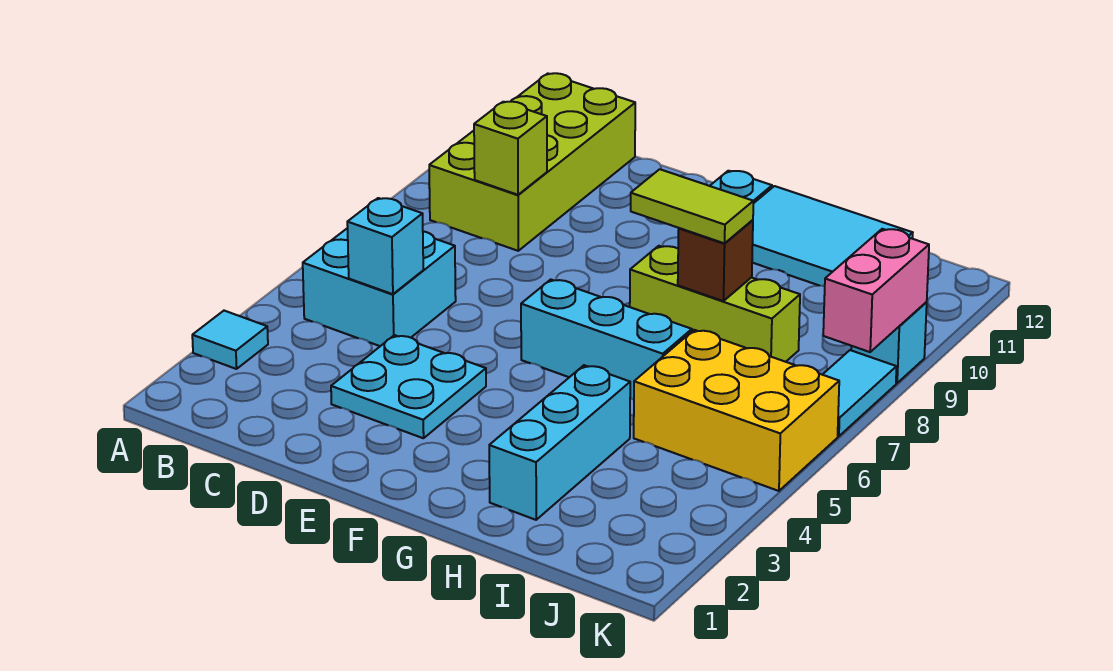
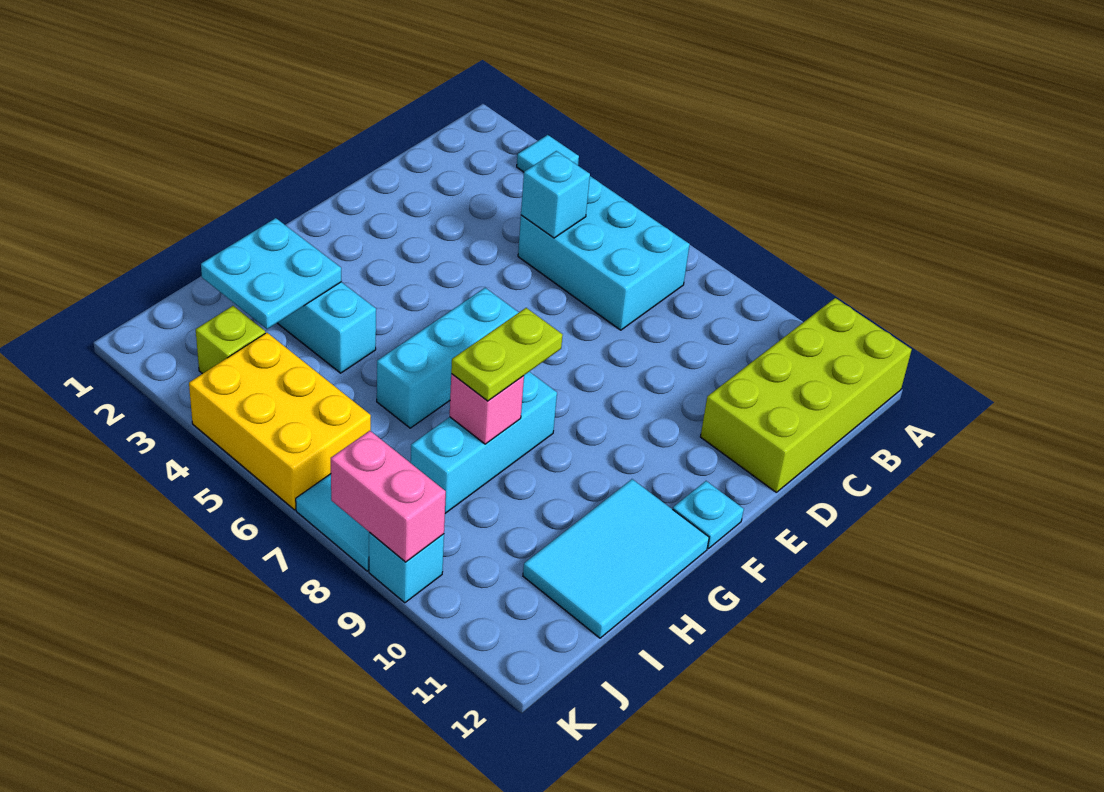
cyan 2x2 brick [303,228,456,346] -> cyan 2x3 brick [518,176,690,330]
lime 2x4 brick [429,73,635,251] -> lime 2x4 brick turned to [700,298,912,492]
lime 1x1 brick [474,102,547,195] -> lime 1x1 brick moved to [196,306,265,374]
cyan 2x2 plate [331,335,486,438] -> cyan 2x2 plate moved to [201,218,342,329]
lime 1x3 brick [630,246,800,362] -> cyan 1x3 brick [411,372,557,513]
lime 1x2 tile [631,169,753,243] -> lime 1x2 plate [451,308,563,401]
brown 1x1 brick [678,220,753,301] -> pink 1x1 brick [450,374,524,444]
yellow 2x3 brick [634,330,839,491] -> yellow 2x3 brick turned to [189,333,371,510]

